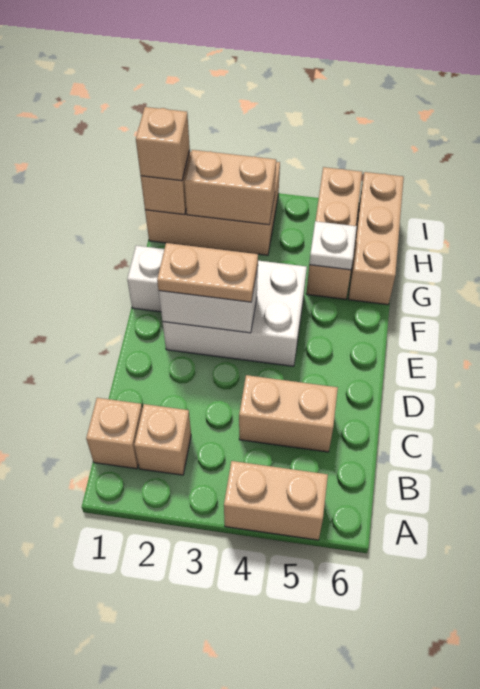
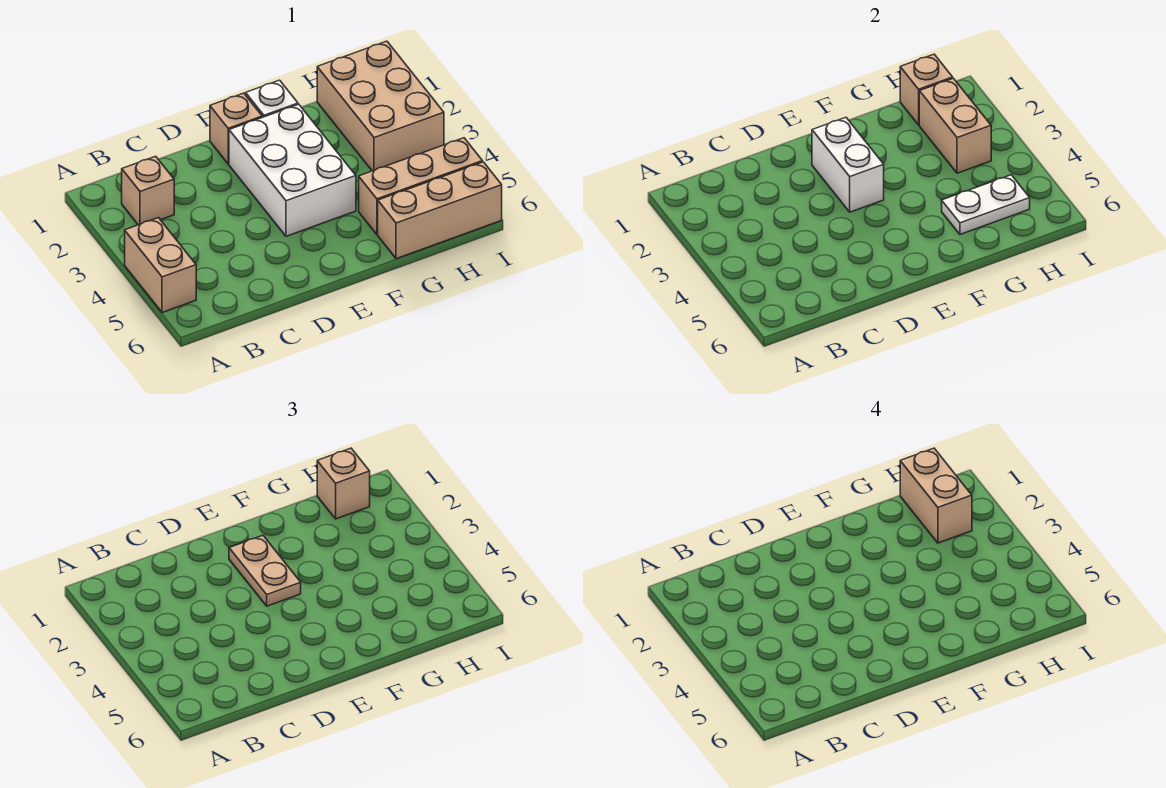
tan 1x1 brick [86,398,142,469] -> tan 1x1 brick moved to [210,93,262,164]
tan 1x2 brick [239,375,338,452] -> tan 1x2 brick moved to [900,448,972,543]
white 1x1 plate [309,221,357,270] -> white 1x2 plate [942,175,1030,234]

